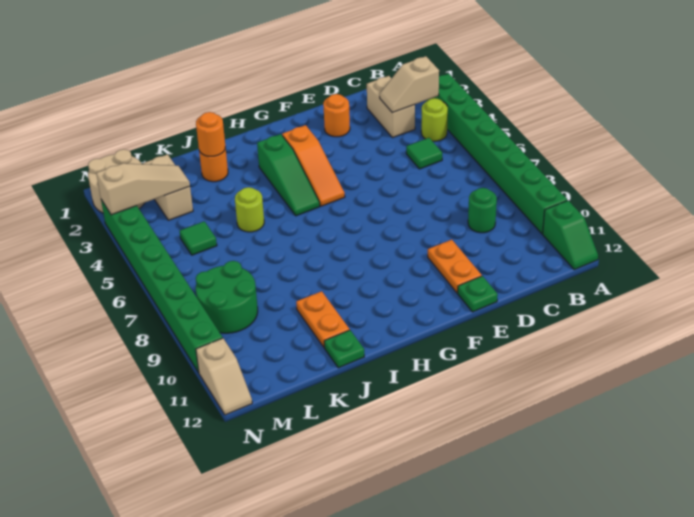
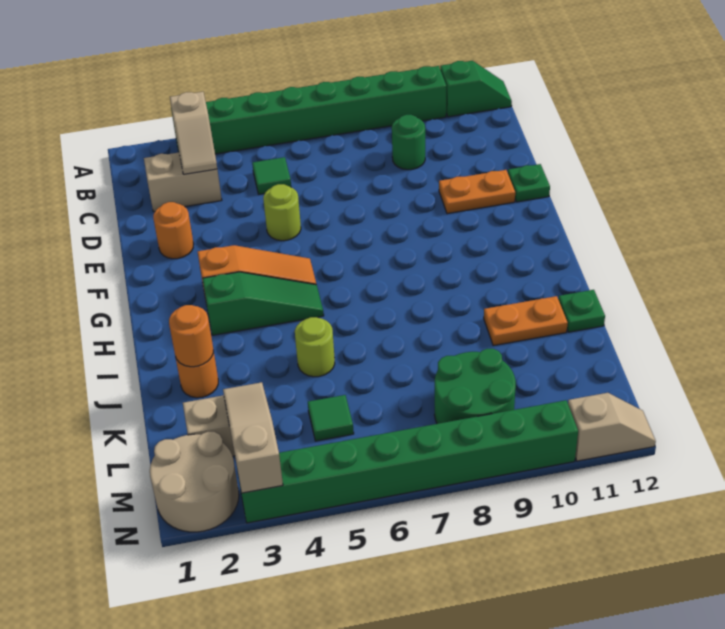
lime 1x1 round brick [421,98,448,141] -> lime 1x1 round brick moved to [263,184,301,241]

